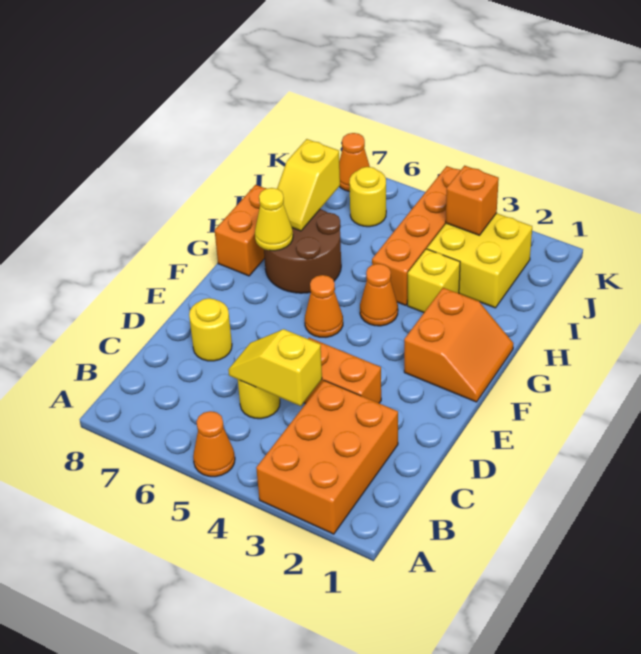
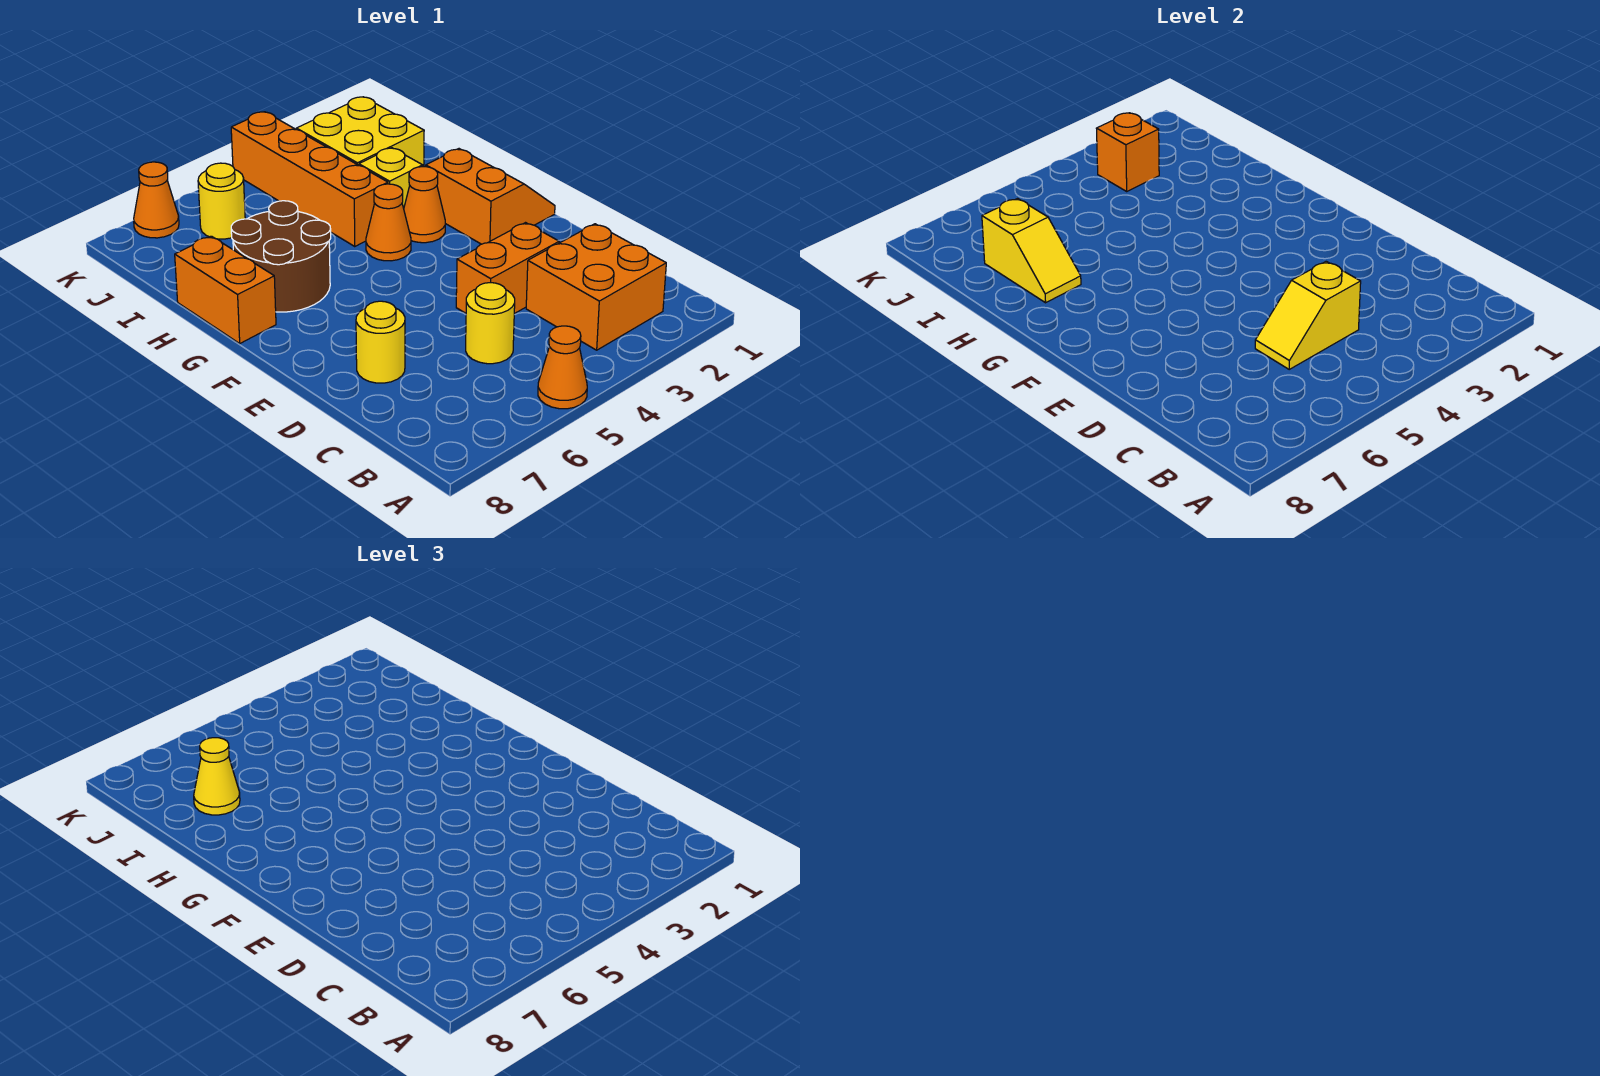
orange 2x3 brick [256,381,398,534] -> orange 2x2 brick [526,224,666,350]
orange 1x1 cone [305,275,343,337] -> orange 1x1 cone moved to [404,167,445,243]
yellow 1x1 cone [255,188,293,251] -> yellow 1x1 cone moved to [194,738,240,815]

